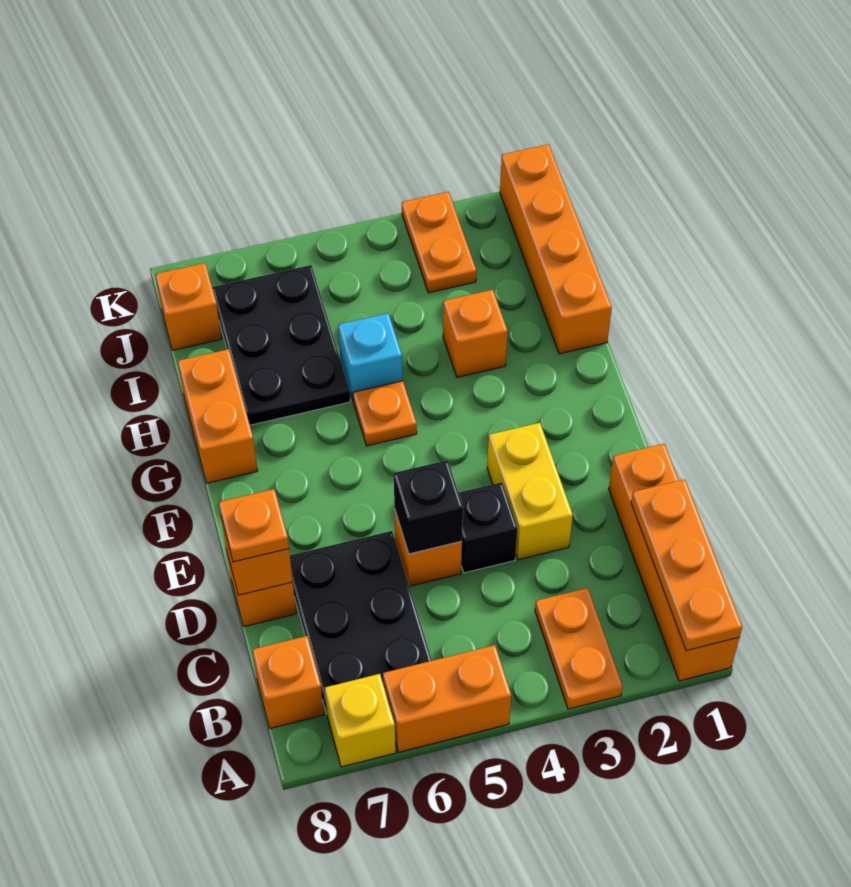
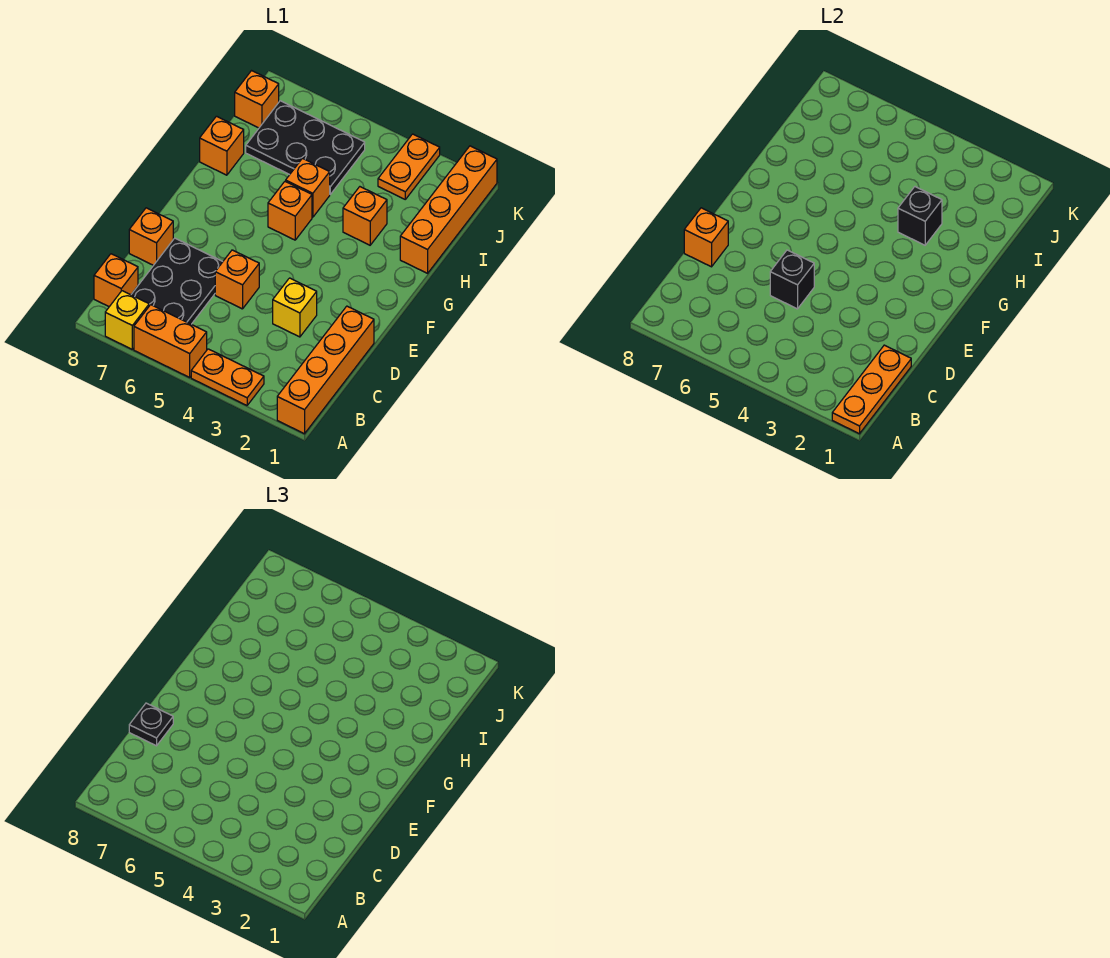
orange 1x2 plate [535,588,623,709] -> orange 1x2 plate turned to [191,349,264,405]
yellow 1x2 brick [487,423,573,560] -> yellow 1x1 brick [273,278,317,337]
black 1x1 brick [459,482,518,573] -> black 1x1 brick moved to [898,187,942,245]
orange 1x1 plate [219,489,289,562] -> black 1x1 plate [129,703,173,746]
orange 1x1 plate [353,381,417,446] -> orange 1x1 brick [268,181,312,240]
orange 1x2 brick [178,349,257,483] -> orange 1x1 brick [200,116,244,175]
cyan 1x1 brick [338,313,402,400] -> orange 1x1 brick [286,158,330,217]
black 2x3 plate [212,265,350,425] -> black 2x3 plate turned to [246,101,365,194]

